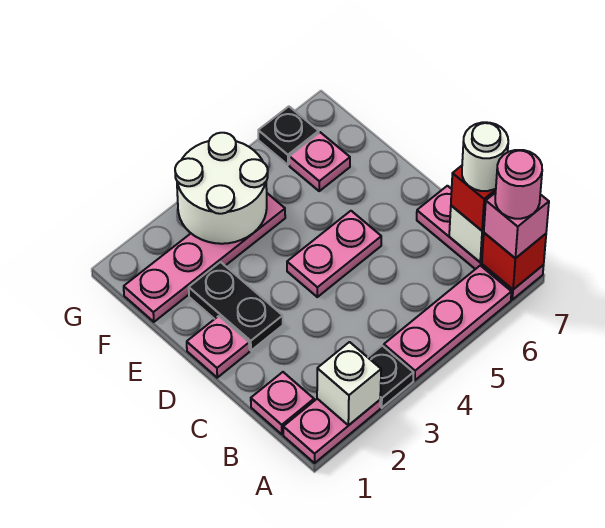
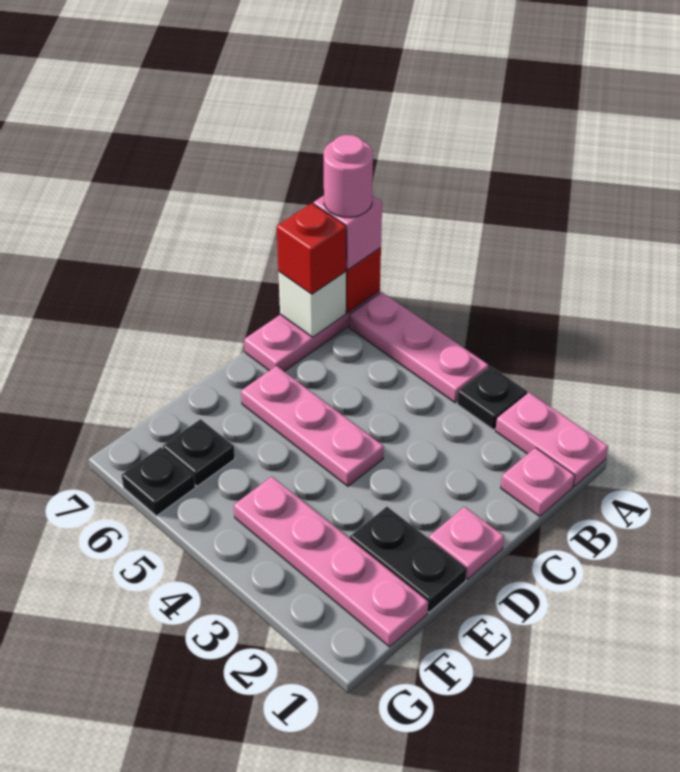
white 1x1 brick [317,342,381,426] -> none
white 1x1 round brick [462,122,508,191] -> none
black 1x2 plate [189,262,283,350] -> black 1x2 plate turned to [350,507,467,612]
pink 1x2 plate [287,211,381,297] -> pink 1x3 plate [241,366,384,486]
white 2x2 round brick [175,133,268,244] -> none
pink 1x1 plate [289,132,350,191] -> black 1x1 plate [163,419,235,486]

